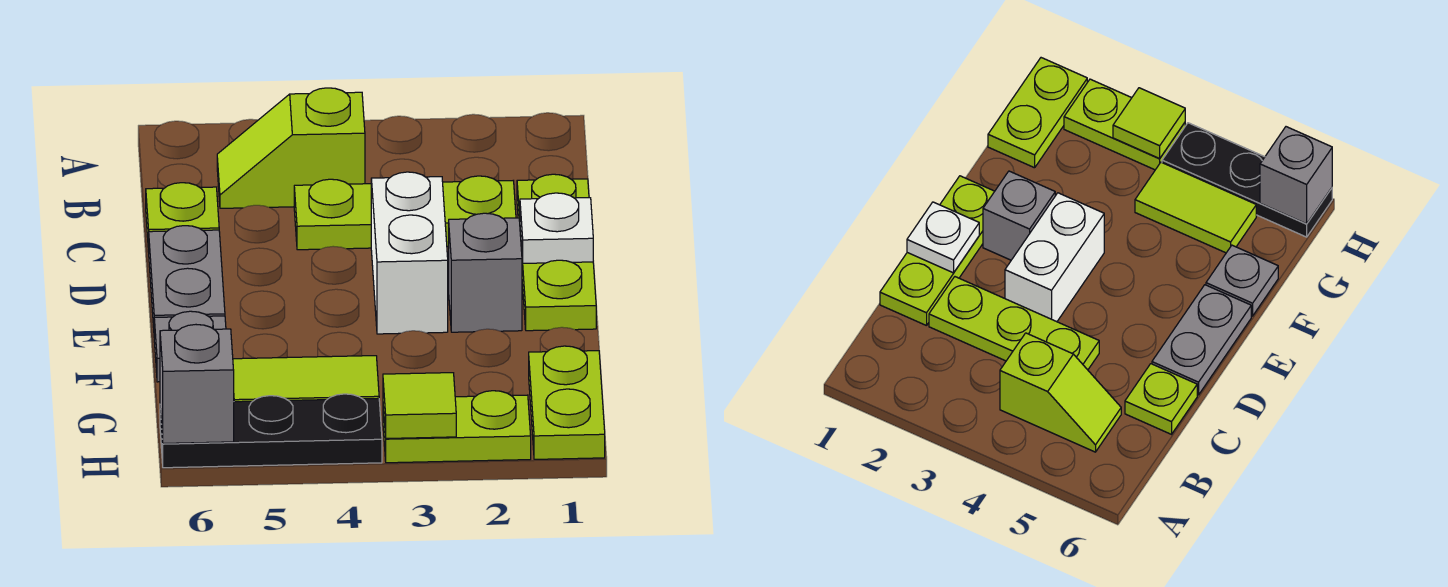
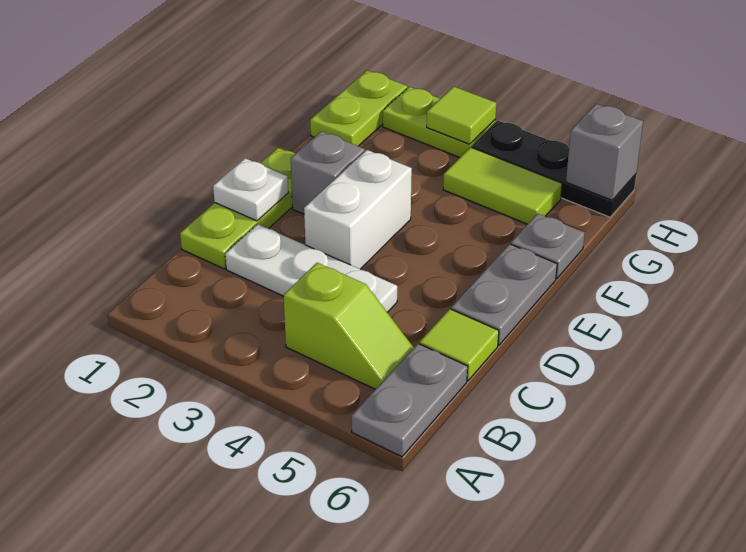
none -> grey 1x2 plate [351,344,468,457]
lime 1x3 plate [294,176,516,250] -> white 1x3 plate [225,224,397,312]
lime 1x1 plate [146,183,219,252] -> lime 1x1 tile [419,309,499,381]

